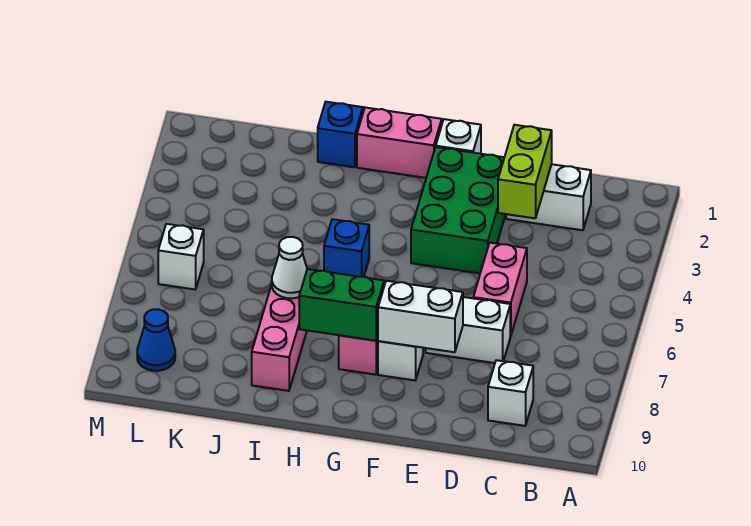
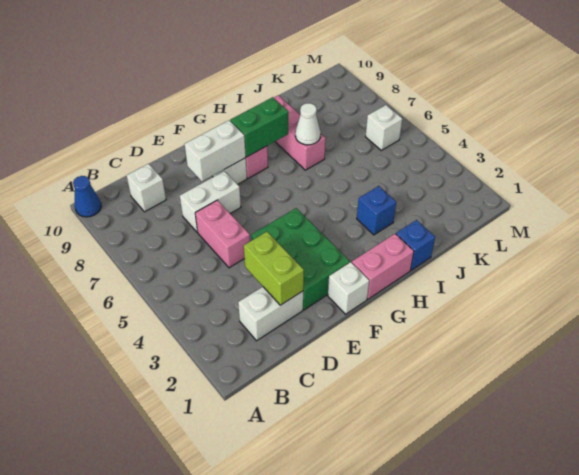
blue 1x1 brick [324,219,369,277] -> blue 1x1 brick moved to [357,186,396,235]
blue 1x1 cone [137,309,175,371] -> blue 1x1 cone moved to [73,176,101,217]

